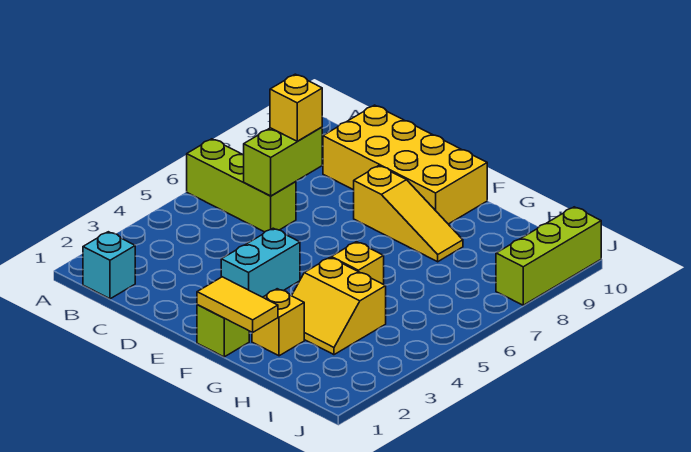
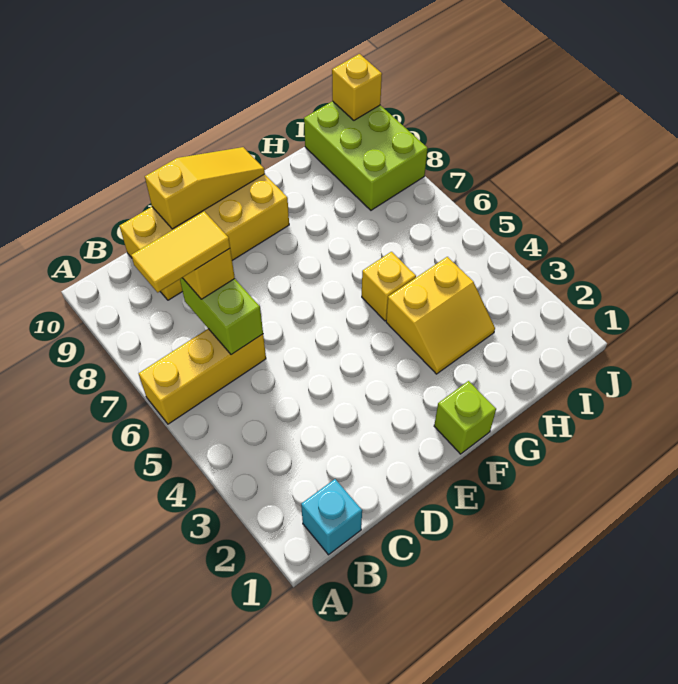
lime 1x3 brick [187,139,296,232] -> yellow 1x3 brick [139,329,266,424]
cyan 1x2 brick [221,228,300,297] -> none
yellow 1x3 slope [354,166,463,262] -> yellow 1x3 slope moved to [145,147,265,229]
yellow 1x2 tile [197,277,278,332] -> yellow 1x2 tile moved to [131,211,230,292]
yellow 1x1 brick [252,289,304,356] -> yellow 1x1 brick moved to [332,54,382,120]
lime 1x3 brick [496,207,601,305] -> lime 2x3 brick [304,101,428,210]

